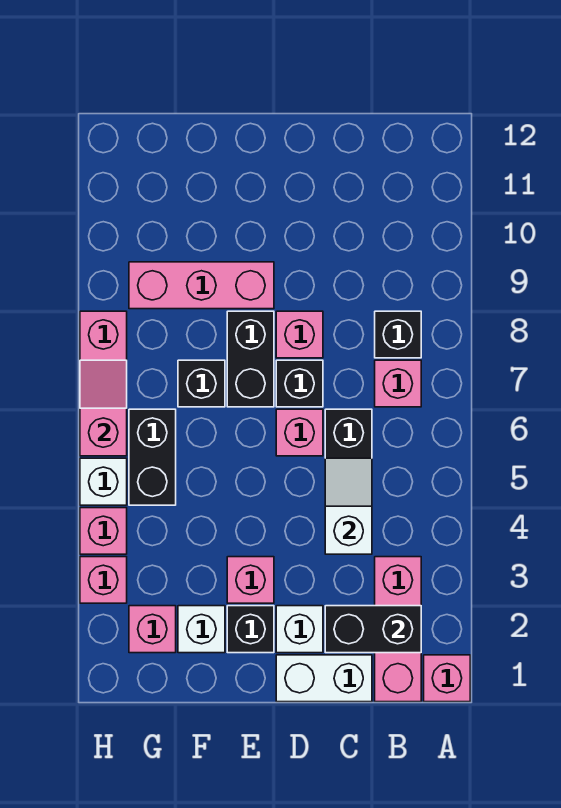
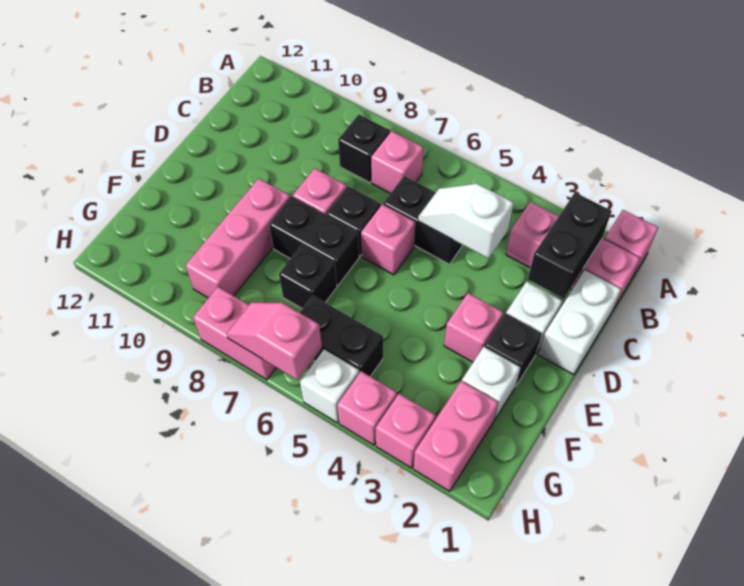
pink 1x1 brick [129,606,176,653] -> pink 1x2 brick [413,381,498,491]

